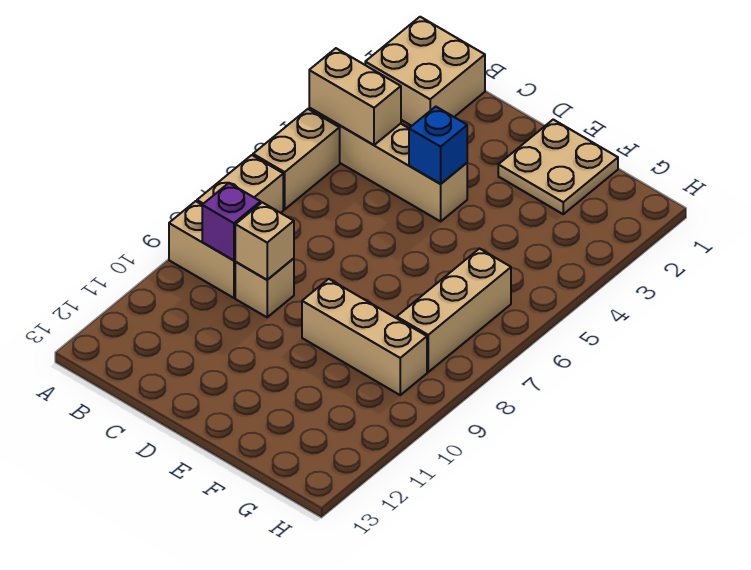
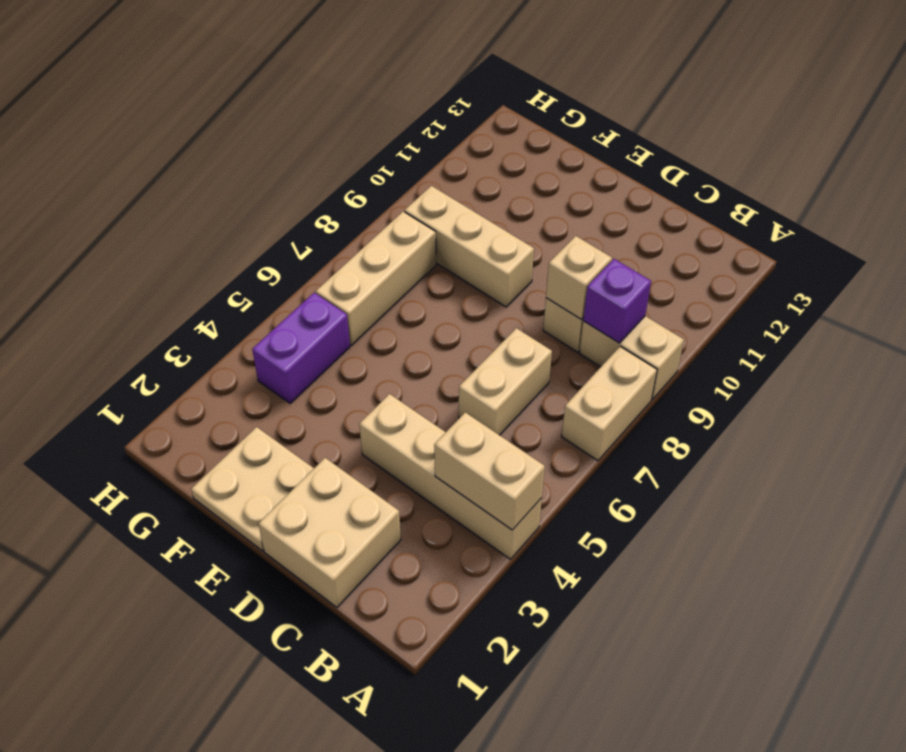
tan 2x2 brick [365,17,485,126] -> tan 2x2 brick moved to [259,458,401,607]
tan 1x2 brick [253,109,340,209] -> tan 1x2 brick moved to [459,328,552,435]
blue 1x1 brick [409,107,467,184] -> none
none -> purple 1x2 brick [252,293,350,403]

